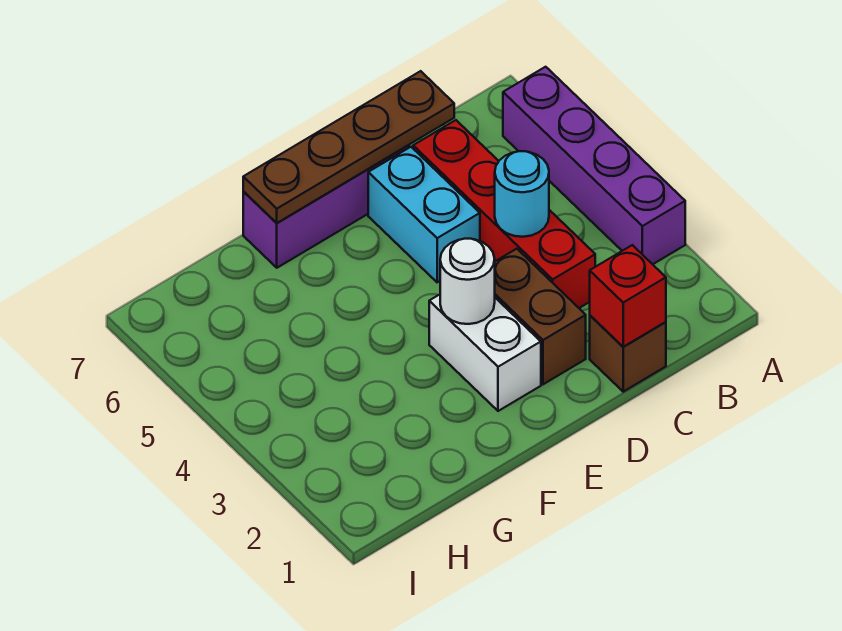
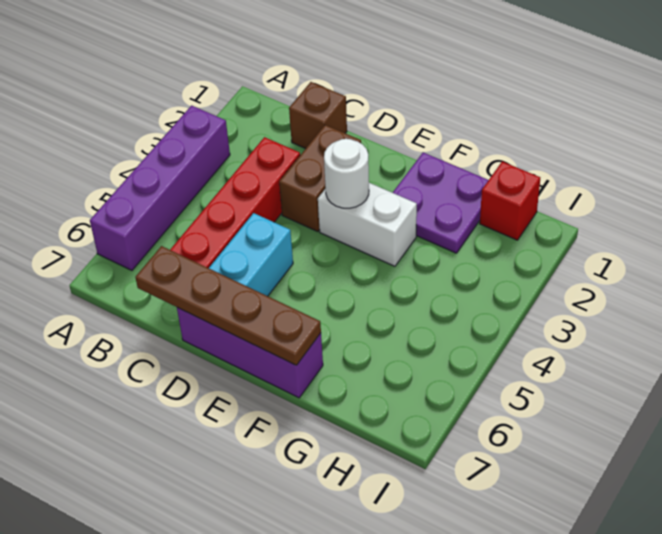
red 1x1 brick [590,245,666,347] -> red 1x1 brick moved to [480,162,540,240]
cyan 1x1 round brick [495,151,549,237] -> none
white 1x2 brick [429,295,541,411] -> white 1x2 brick turned to [318,183,417,266]
none -> purple 2x2 plate [393,153,488,253]

